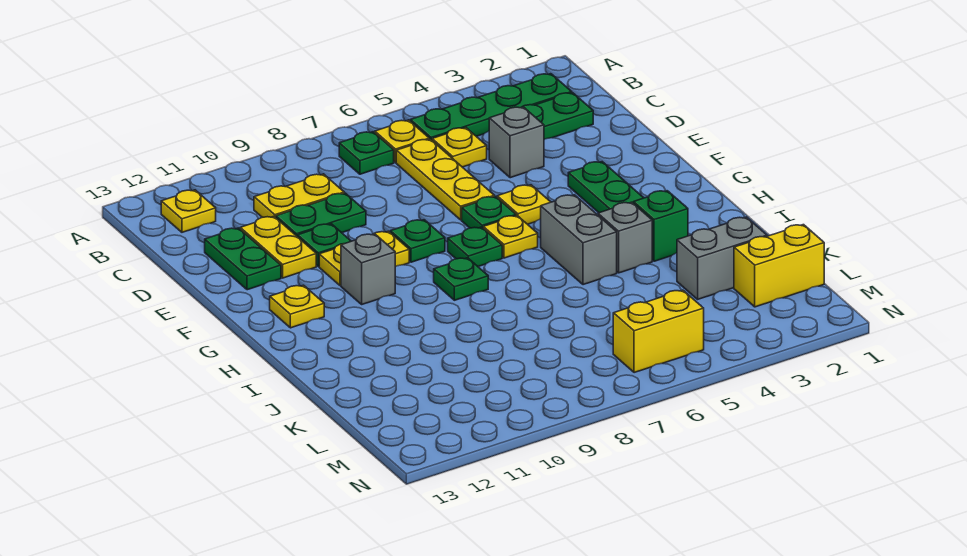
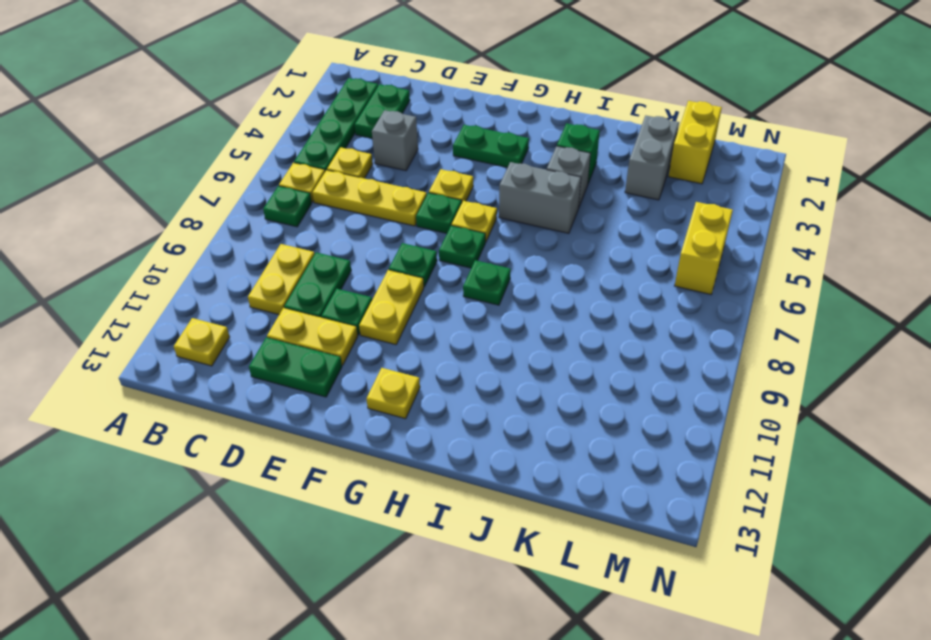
grey 1x1 brick [341,234,395,304] -> none

